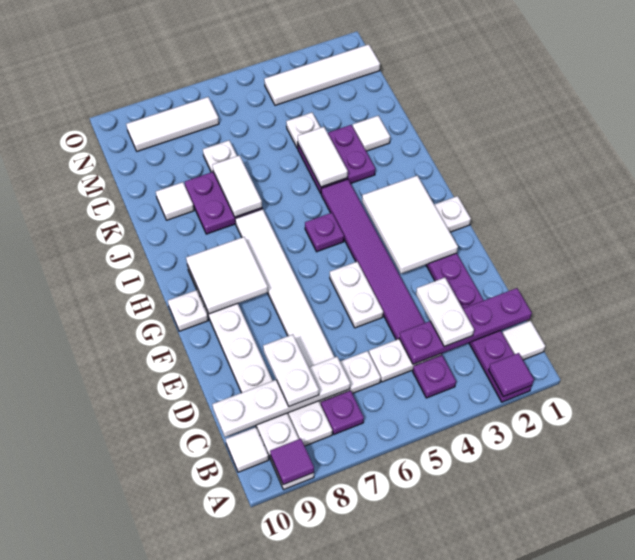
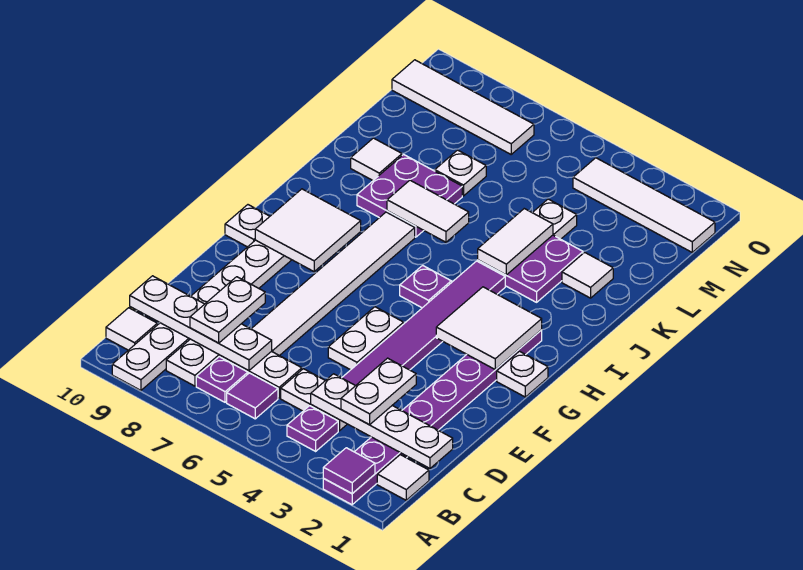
purple 1x1 tile [270,438,314,485] -> purple 1x1 tile moved to [227,373,278,419]
purple 1x4 plate [399,288,532,364] -> white 1x4 plate [311,374,453,468]
white 2x3 tile [362,176,458,274] -> white 2x2 tile [436,287,542,370]
white 1x2 tile [212,155,262,217] -> white 1x2 tile turned to [387,180,469,242]
white 1x3 tile [126,97,219,151] -> white 1x4 tile [392,60,534,154]

